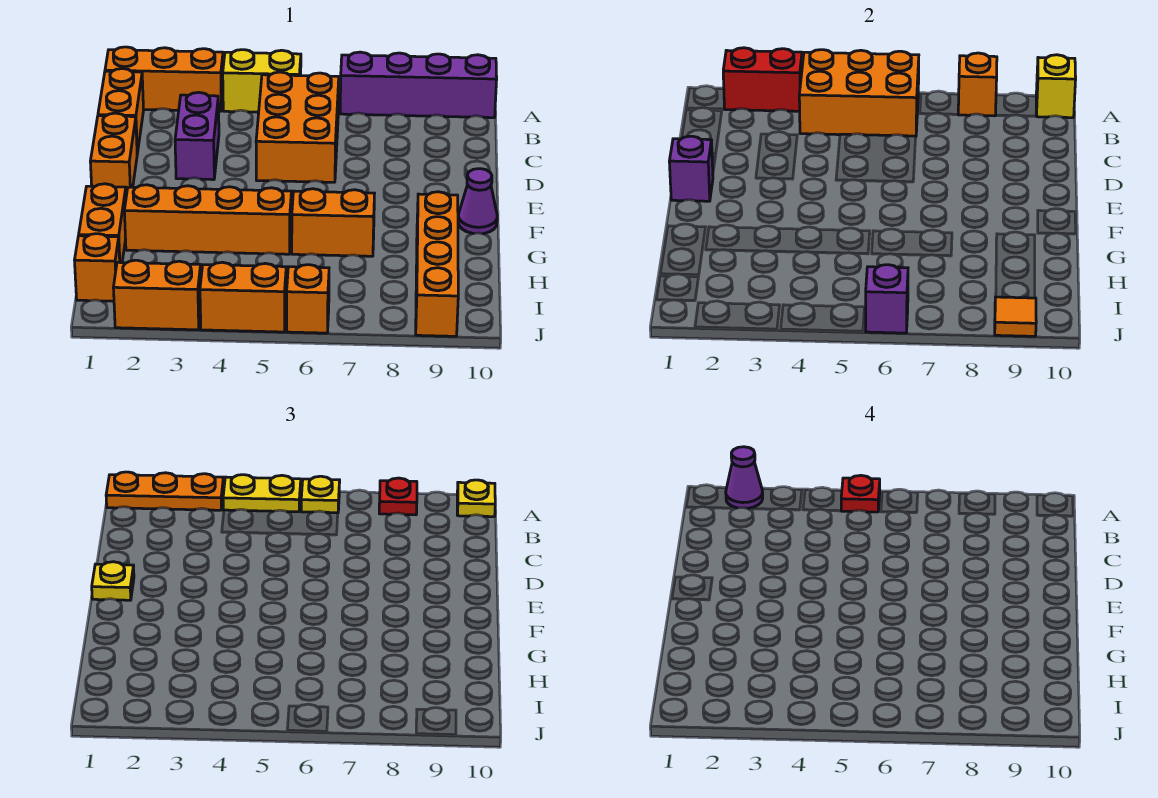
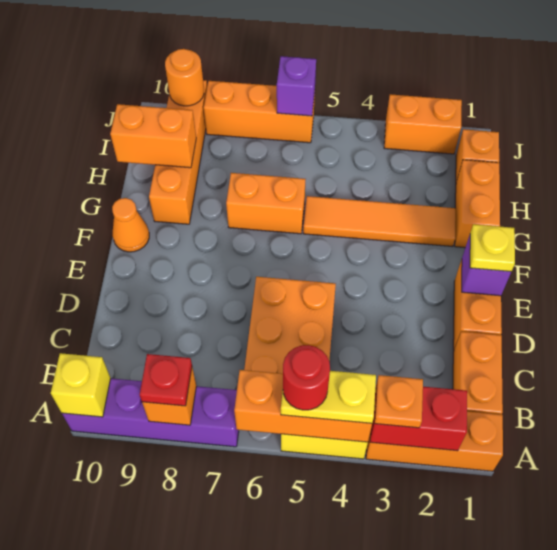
orange 1x3 plate [106,472,224,510] -> orange 1x1 plate [375,375,423,428]
purple 1x1 cone [726,447,763,508] -> none
orange 2x3 brick [799,50,919,136] -> orange 1x3 brick [234,370,372,442]
red 1x1 plate [841,475,880,512] -> red 1x1 round brick [283,345,330,410]
yellow 1x1 plate [301,476,340,513] -> none
yellow 1x1 plate [457,480,495,517] -> none
purple 1x2 brick [175,92,219,180] -> none
purple 1x1 cone [458,169,497,234] -> orange 1x1 cone [112,198,149,252]
orange 1x4 brick [124,185,291,254] -> orange 1x4 tile [303,196,456,247]
orange 1x2 brick [200,262,286,332] -> orange 1x2 brick moved to [110,104,196,168]
orange 1x1 brick [287,265,329,333] -> orange 1x3 brick [204,81,315,143]
orange 1x1 tile [995,297,1036,336] -> orange 1x1 round brick [165,49,204,106]

